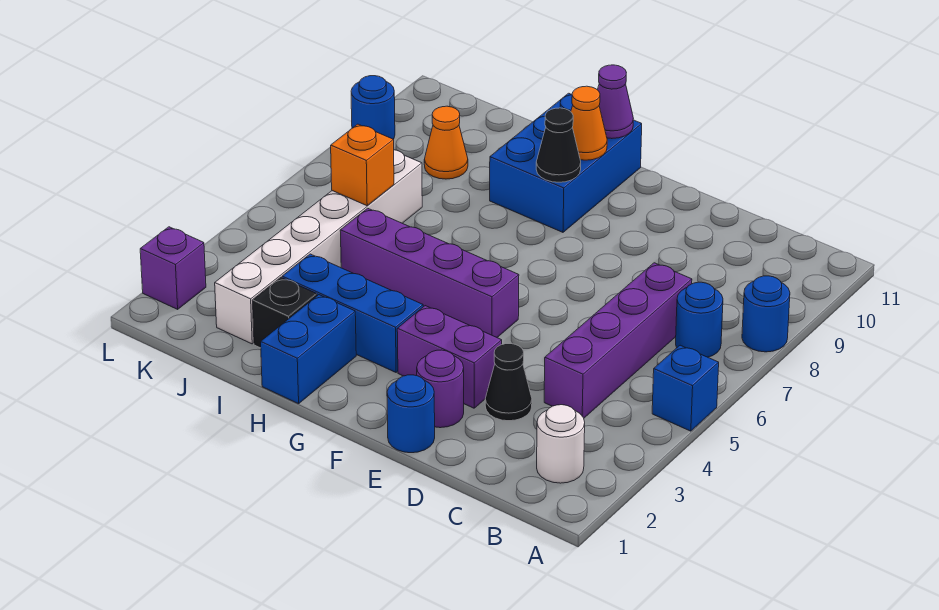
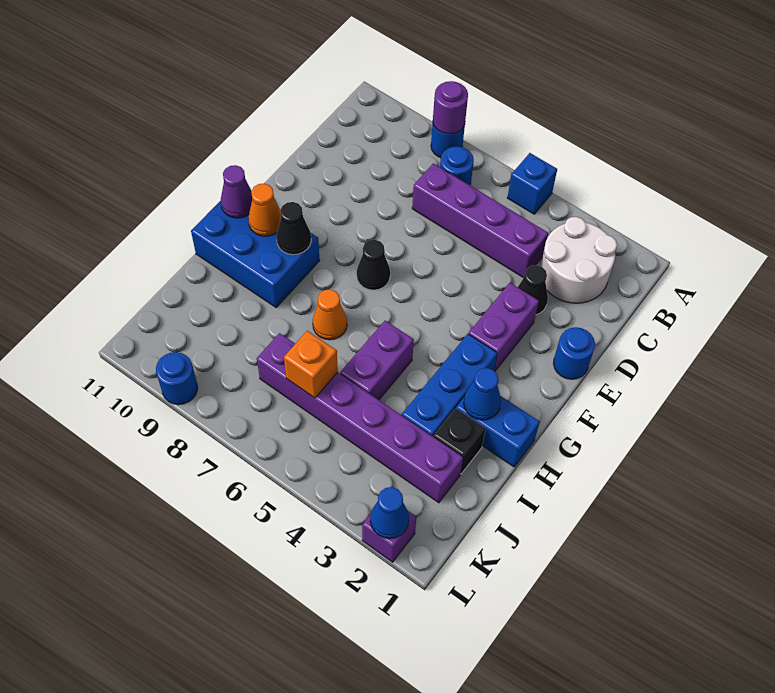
white 1x1 round brick [537,405,585,483] -> white 2x2 round brick [540,217,617,303]
purple 1x1 round brick [417,350,464,428] -> purple 1x1 round brick moved to [433,81,468,134]
purple 1x4 brick [340,208,519,337] -> purple 1x2 brick [340,321,414,400]
none -> black 1x1 cone [357,240,390,290]
none -> blue 1x1 cone [464,368,501,420]
white 1x6 brick [215,150,422,344] -> purple 1x6 brick [257,333,463,503]
orange 1x1 cone [424,106,468,179] -> orange 1x1 cone moved to [313,289,347,340]
none -> blue 1x1 cone [370,487,409,539]

